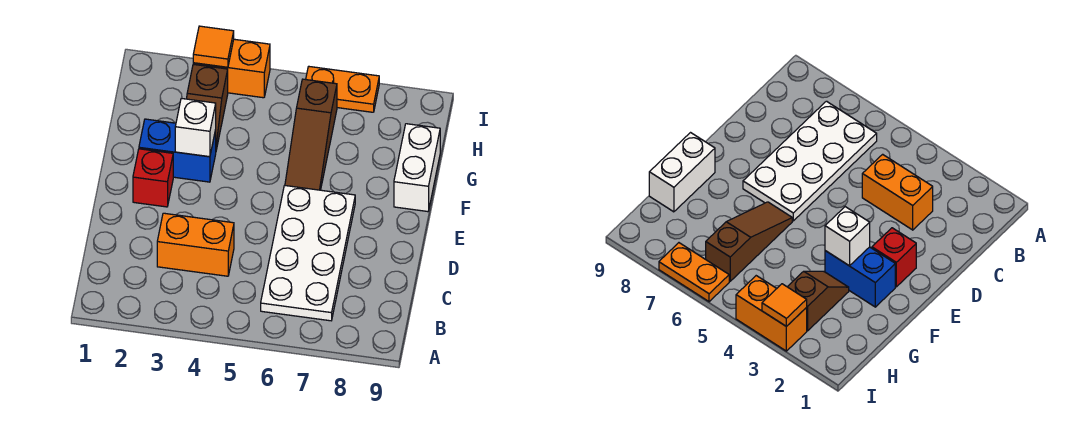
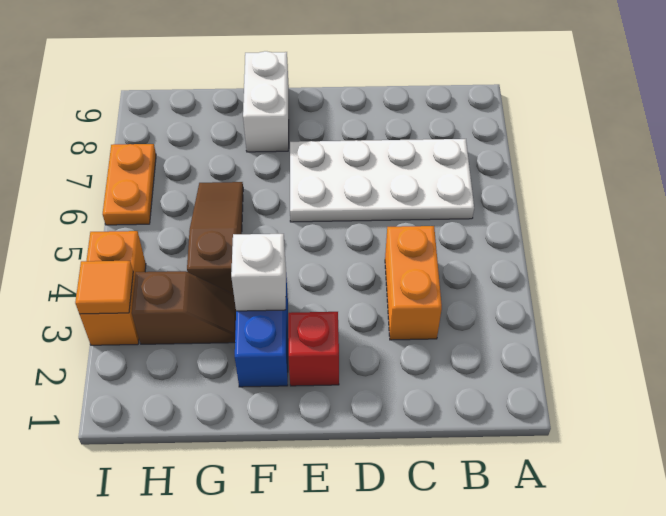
brown 1x3 slope [285,79,337,190] -> brown 1x3 slope turned to [187,182,243,294]
white 1x2 brick [394,124,440,212] -> white 1x2 brick turned to [243,51,289,152]

